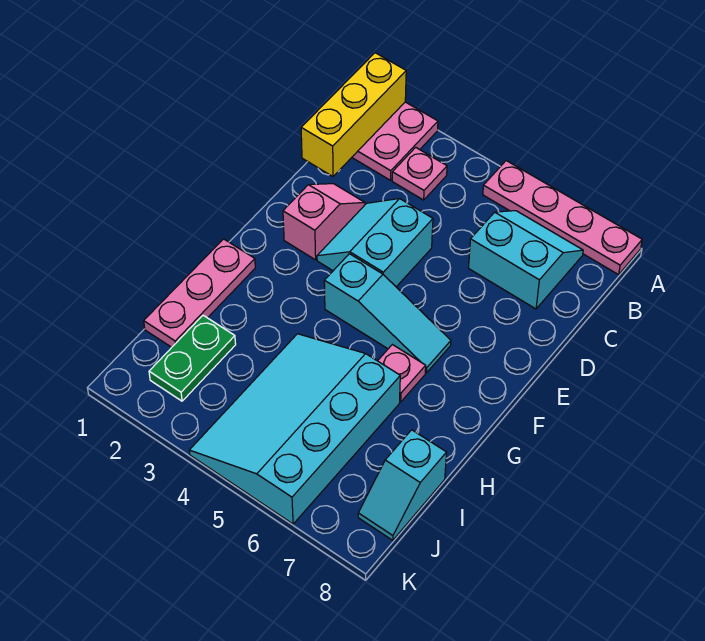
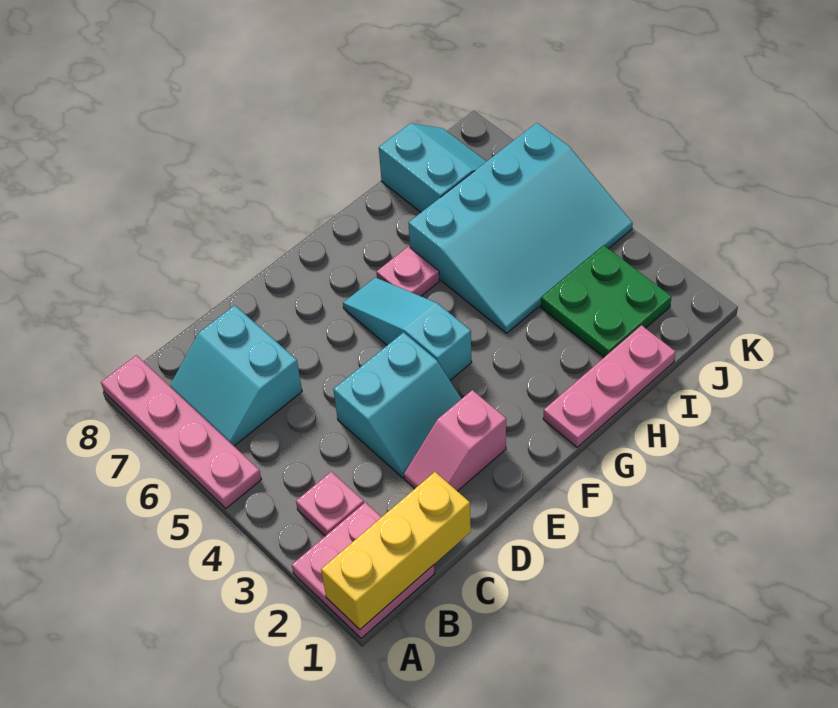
green 1x2 plate [149,315,236,401] -> green 2x2 plate [541,245,671,357]
cyan 1x2 slope [358,430,447,540] -> cyan 2x2 slope [379,123,487,212]

